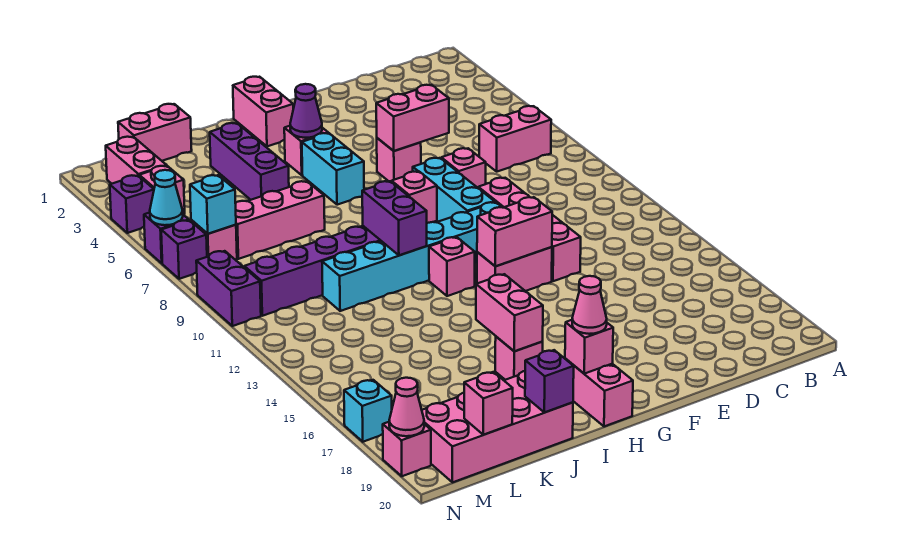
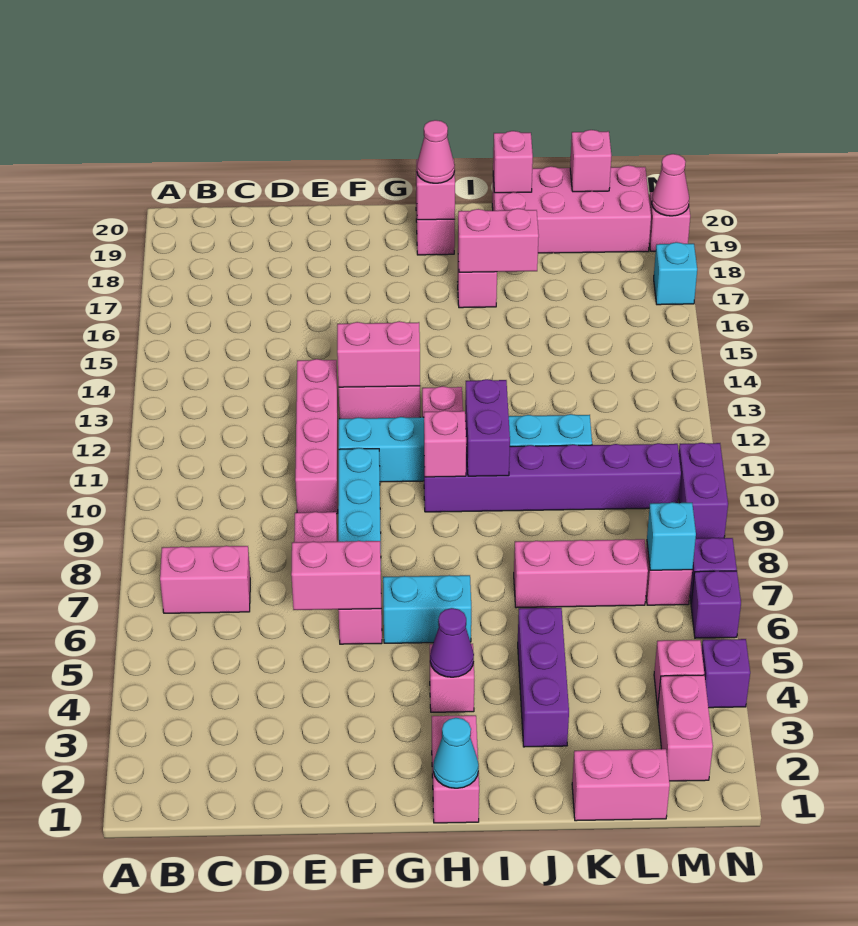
cyan 1x2 brick [302,133,364,205] -> cyan 1x2 brick turned to [383,575,471,643]
pink 1x2 brick [476,274,543,351] -> pink 1x2 brick turned to [458,209,539,272]
purple 1x1 brick [525,350,574,412] -> pink 1x1 brick [493,131,533,193]
cyan 1x1 cone [150,170,183,225] -> cyan 1x1 cone moved to [433,718,479,788]

